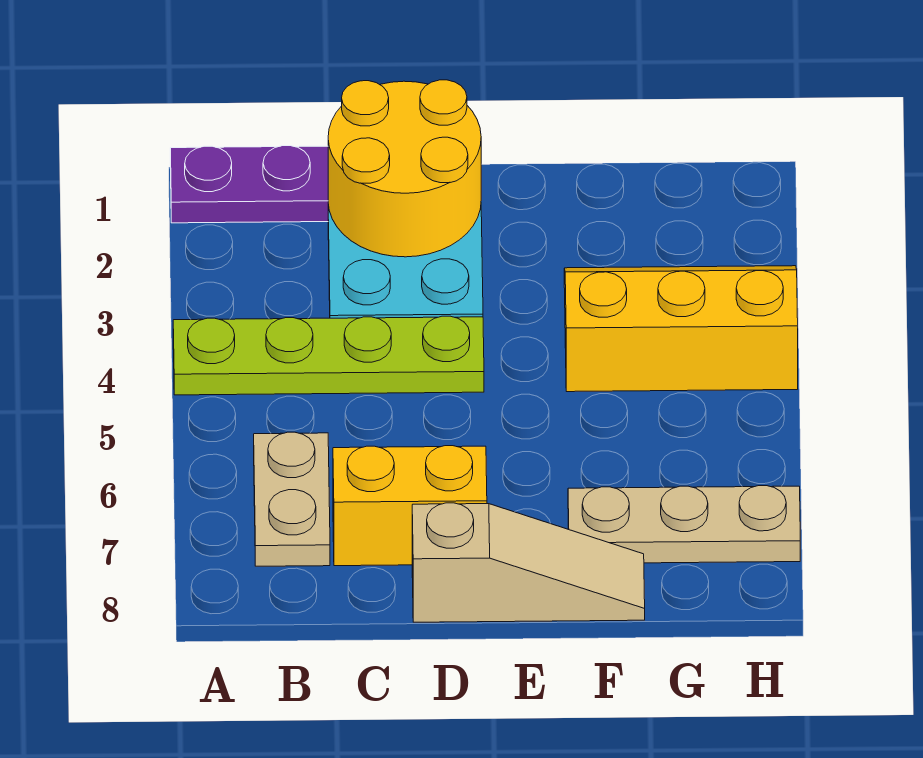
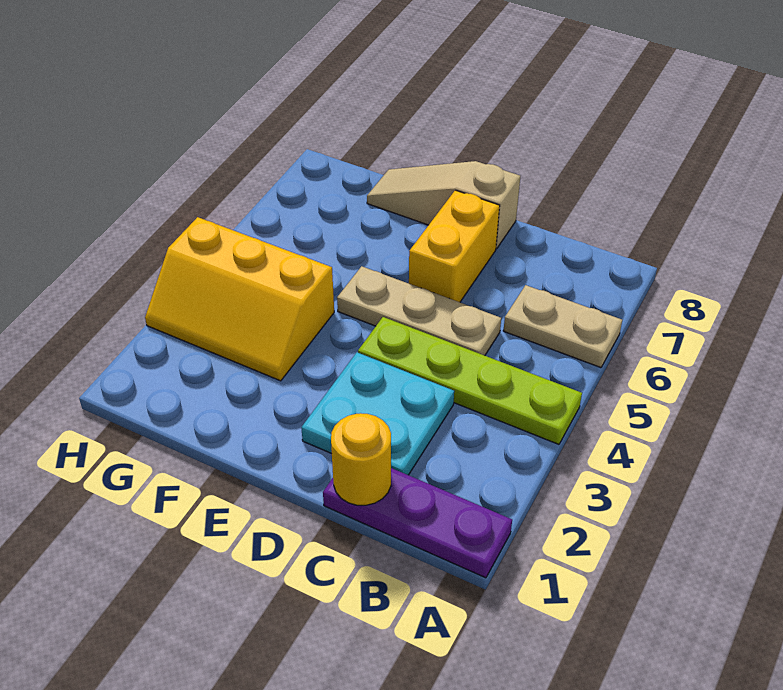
tan 1x2 plate [254,432,330,566] -> tan 1x2 plate turned to [503,285,622,368]
yellow 2x2 round brick [328,80,481,257] -> yellow 1x1 round brick [331,413,391,505]
yellow 1x2 brick [333,446,487,566] -> yellow 1x2 brick turned to [409,190,500,302]
tan 1x3 plate [568,486,800,563] -> tan 1x3 plate moved to [337,266,501,356]

